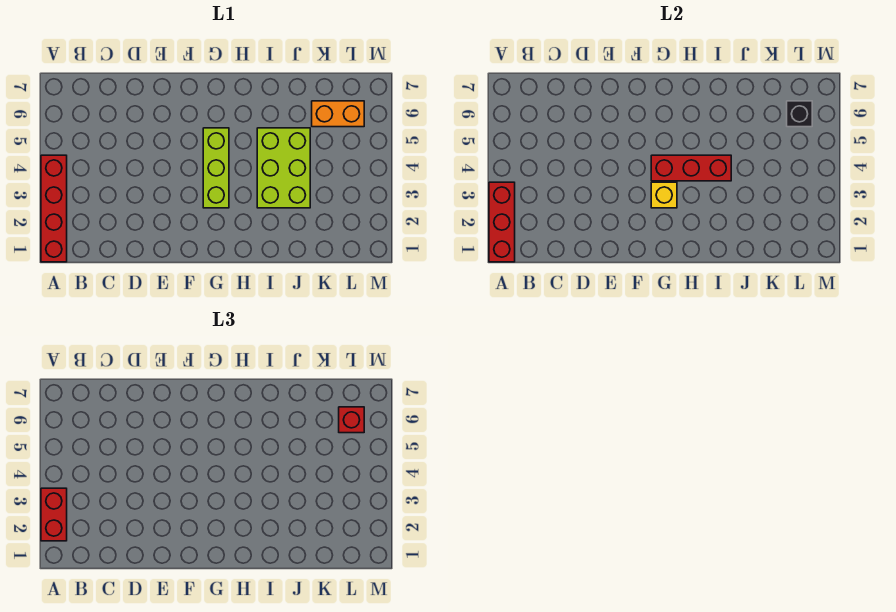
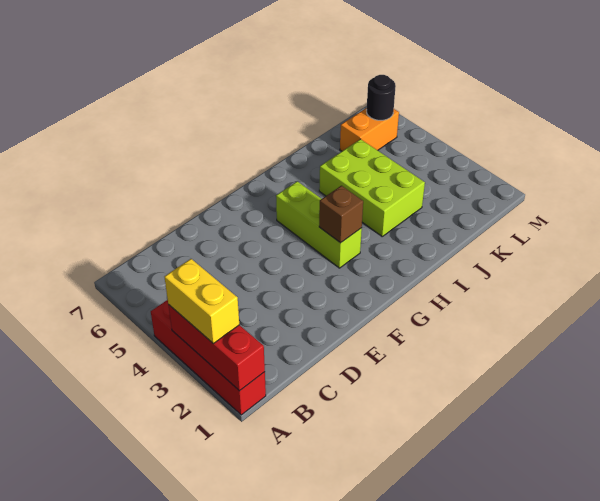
red 1x2 brick [41,488,67,541] -> yellow 1x2 brick [165,259,239,343]
yellow 1x1 brick [651,182,677,208] -> brown 1x1 brick [319,186,363,243]
red 1x3 brick [651,155,731,181] -> none
black 1x1 brick [787,101,812,127] -> black 1x1 round brick [367,75,396,120]
red 1x1 brick [339,407,364,433] -> none

